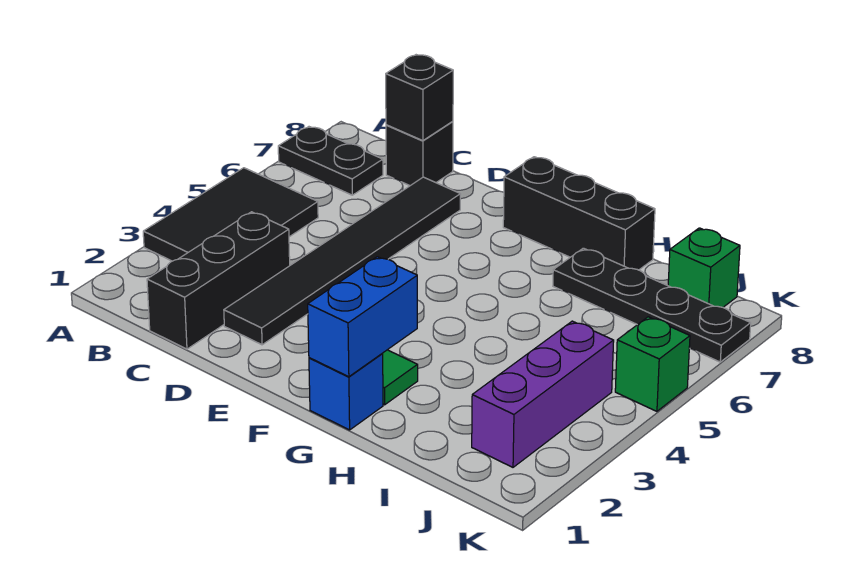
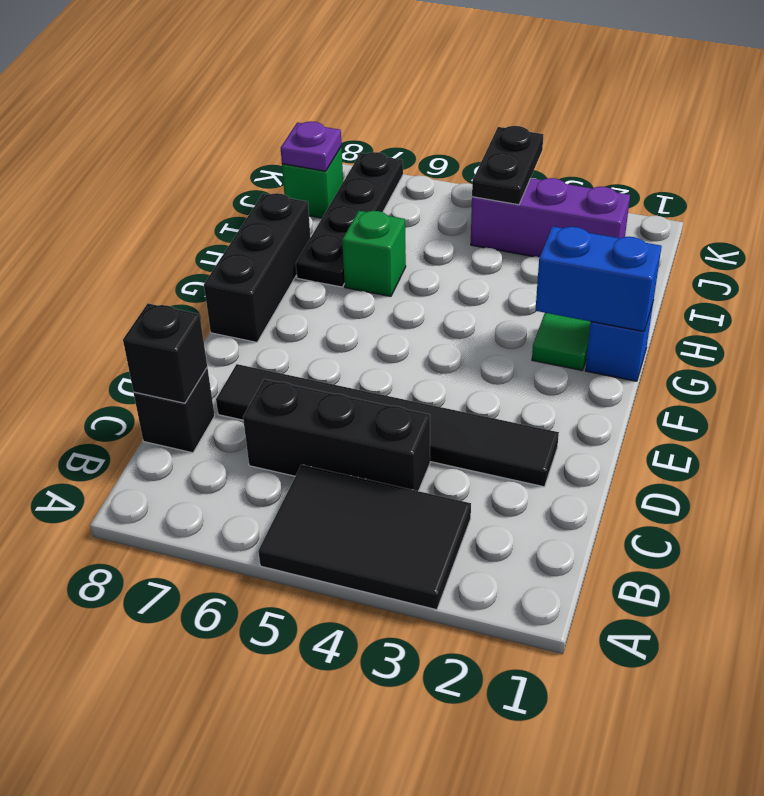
black 1x2 plate [278,127,383,195] -> black 1x2 plate moved to [472,126,544,205]
black 1x3 brick [147,212,290,349] -> black 1x3 brick moved to [243,379,430,491]
none -> purple 1x1 plate [281,121,341,171]
green 1x1 brick [615,317,690,411] -> green 1x1 brick moved to [342,211,406,296]

